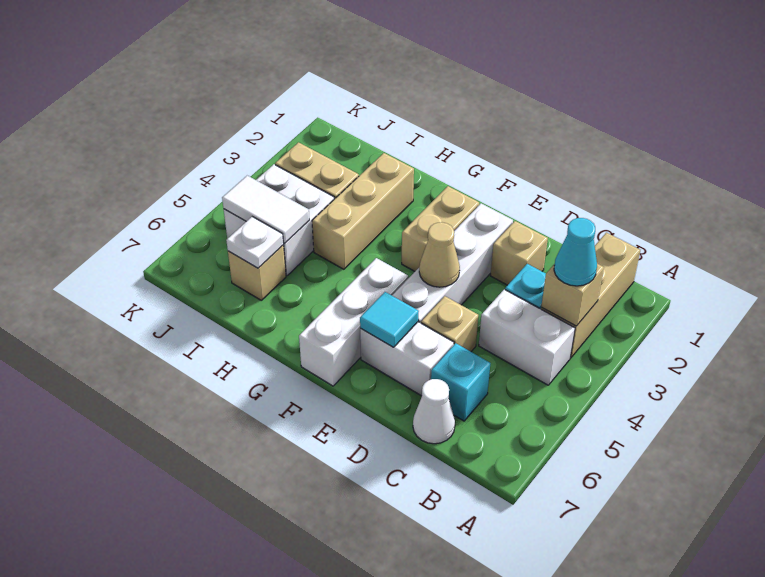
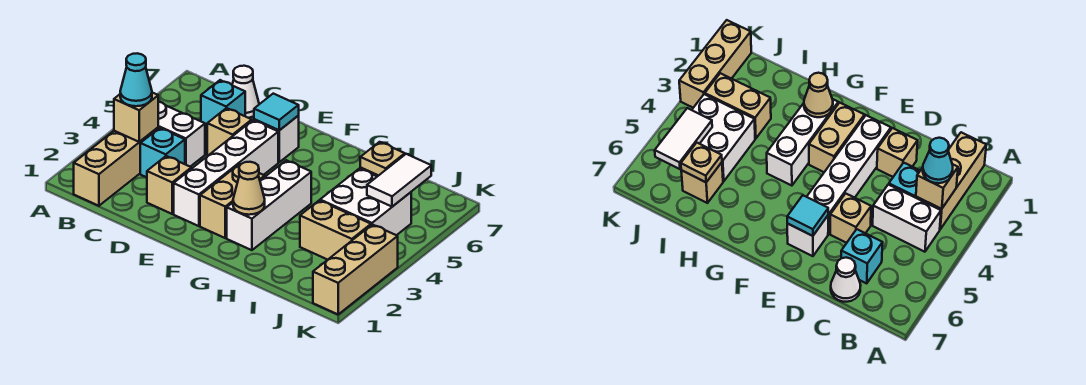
white 1x2 brick [360,322,454,396] -> white 1x1 brick [254,116,299,162]
tan 1x1 cone [419,222,460,287] -> tan 1x1 cone moved to [233,162,265,215]
white 1x3 brick [299,258,408,386] -> white 1x3 brick moved to [227,160,311,250]
tan 1x3 brick [312,153,414,269] -> tan 1x3 brick moved to [313,225,398,314]
white 1x2 tile [222,176,309,243] -> white 1x2 tile turned to [367,154,431,207]
white 1x1 plate [226,217,283,268] -> tan 1x1 plate [360,142,405,176]

